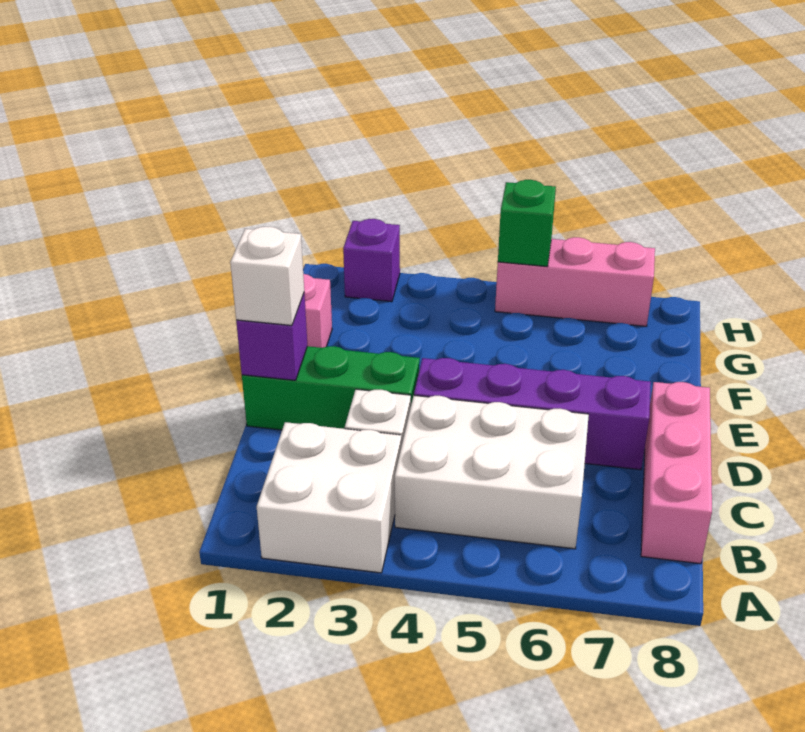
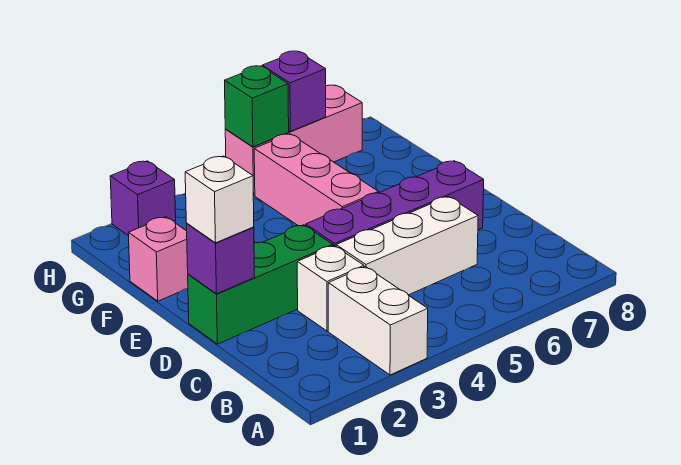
white 2x2 brick [257,422,401,573] -> white 1x2 brick [328,267,428,375]
white 2x3 brick [395,396,589,549] -> white 1x3 brick [336,196,478,295]
pink 1x3 brick [641,382,712,564] -> pink 1x3 brick moved to [254,134,378,226]
none -> purple 1x1 brick [262,51,326,131]

